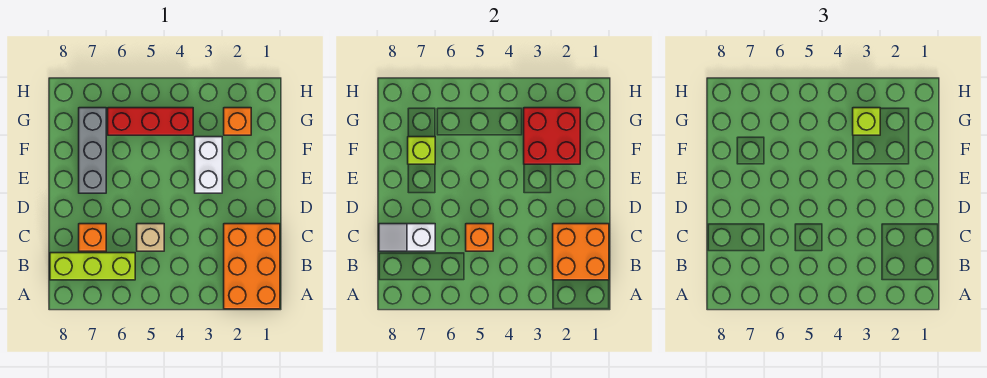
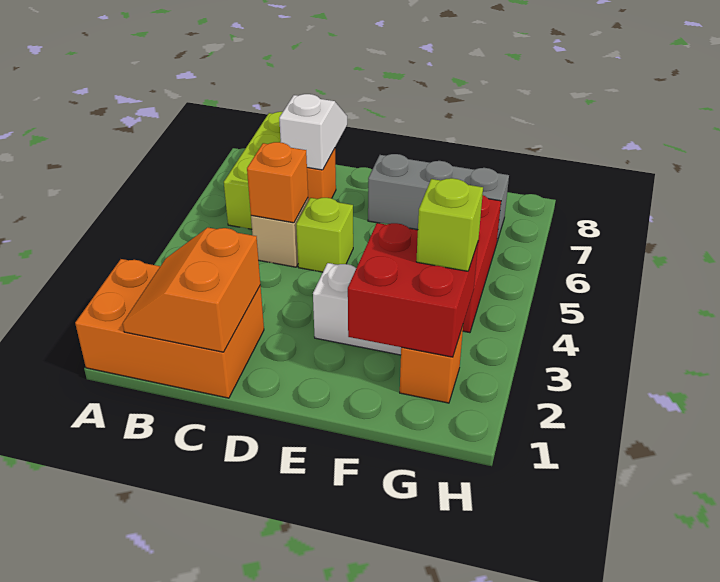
orange 2x2 brick [553,224,609,280] -> orange 2x2 slope [123,228,260,352]
lime 1x1 brick [408,137,435,164] -> lime 1x1 brick moved to [296,198,353,272]

